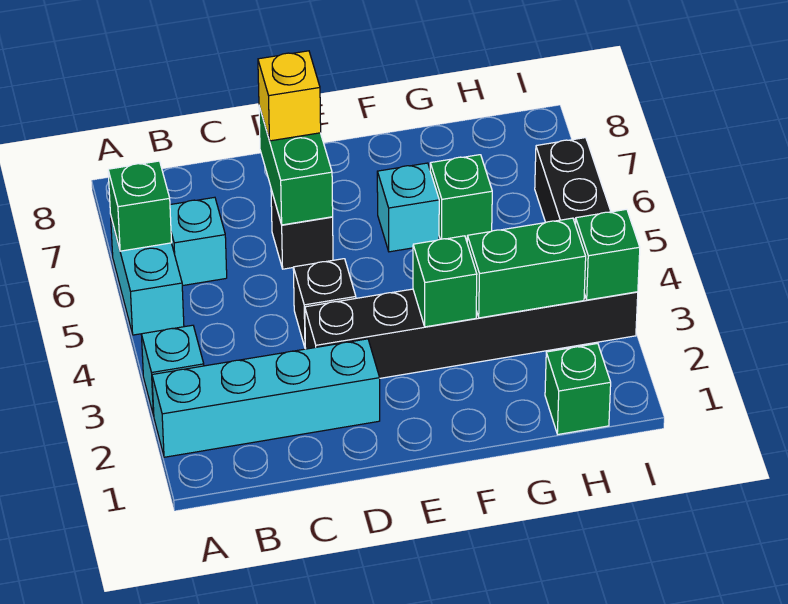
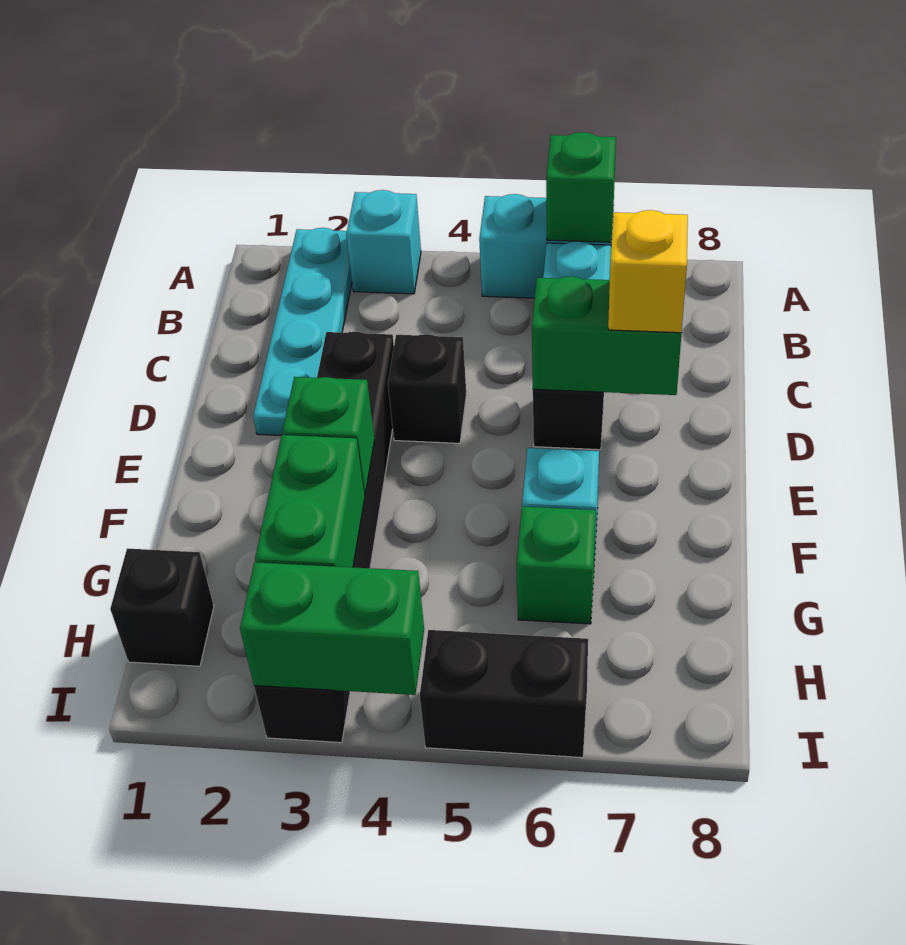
cyan 1x4 brick [152,339,380,457] -> cyan 1x4 plate [253,228,352,435]
green 1x1 brick [545,343,611,434] -> black 1x1 brick [110,548,214,666]
green 1x1 brick [575,209,640,300] -> green 1x2 brick [240,562,424,695]

